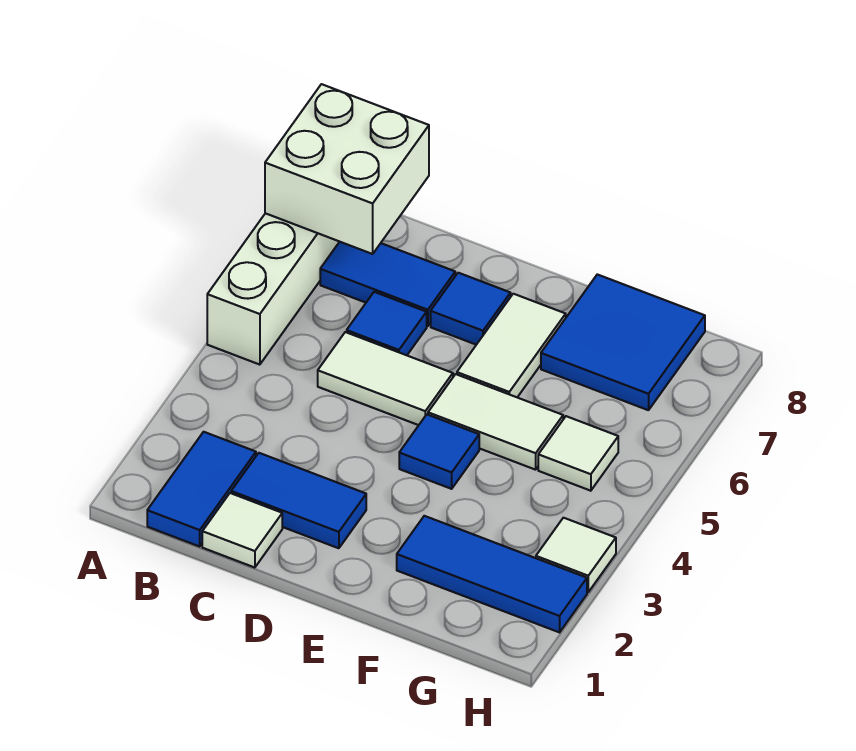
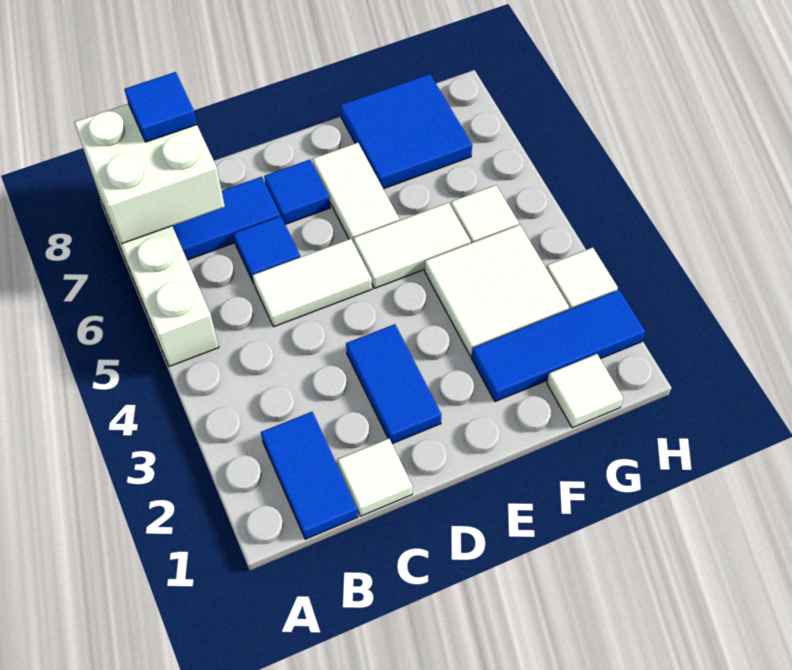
blue 1x2 tile [231,453,366,548] -> blue 1x2 tile turned to [346,324,441,444]
blue 1x1 tile [399,415,479,489] -> blue 1x1 tile moved to [124,72,197,142]
none -> white 2x2 tile [425,225,569,356]
none -> white 1x1 tile [547,354,623,428]

